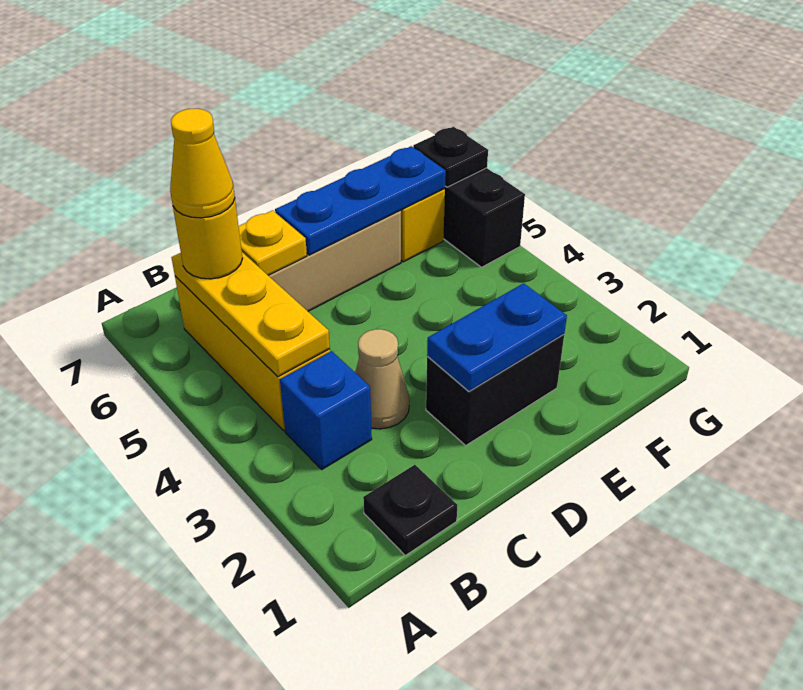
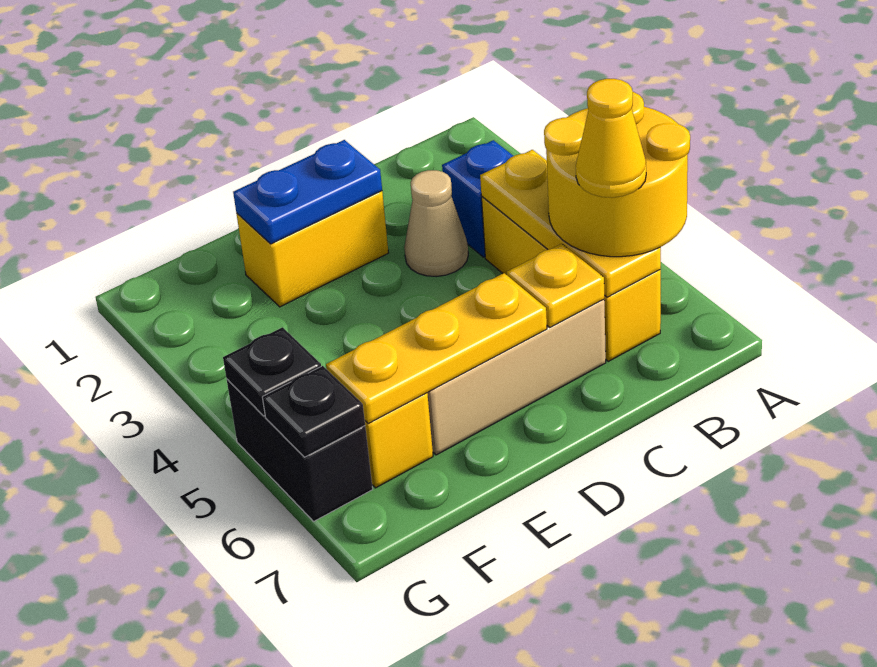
black 1x1 plate [363,465,457,555] -> black 1x1 plate moved to [223,327,321,416]
yellow 1x1 round brick [173,199,243,279] -> yellow 2x2 round brick [544,92,690,257]
black 1x2 brick [426,335,564,445] -> yellow 1x2 brick [236,191,388,307]
blue 1x3 plate [275,146,446,255] -> yellow 1x3 plate [326,273,547,423]

